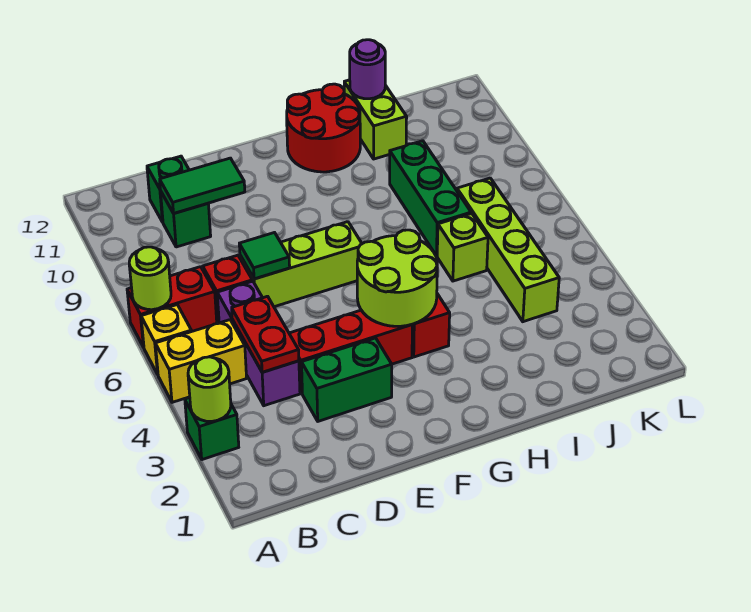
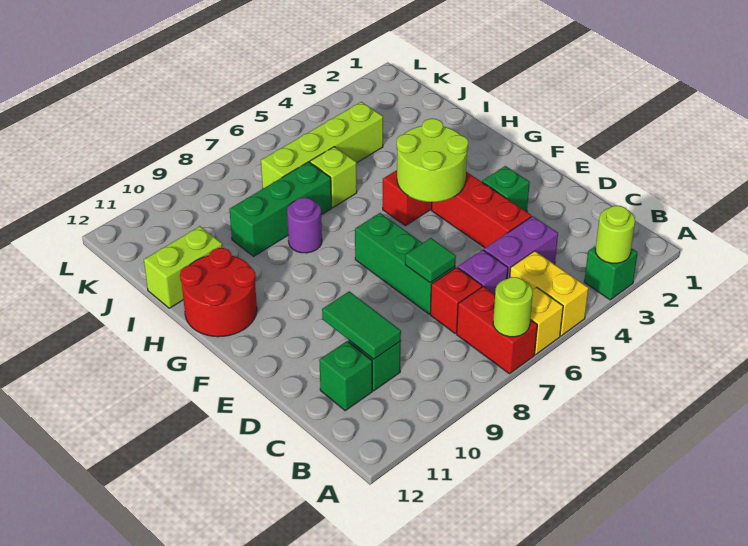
red 1x2 plate [232,296,299,372] -> none
green 1x2 brick [302,338,392,421] -> green 1x1 brick [482,166,530,212]
lime 1x3 brick [240,222,362,307] -> green 1x3 brick [355,213,455,314]
purple 1x1 round brick [350,40,385,99] -> purple 1x1 round brick moved to [287,198,322,253]

